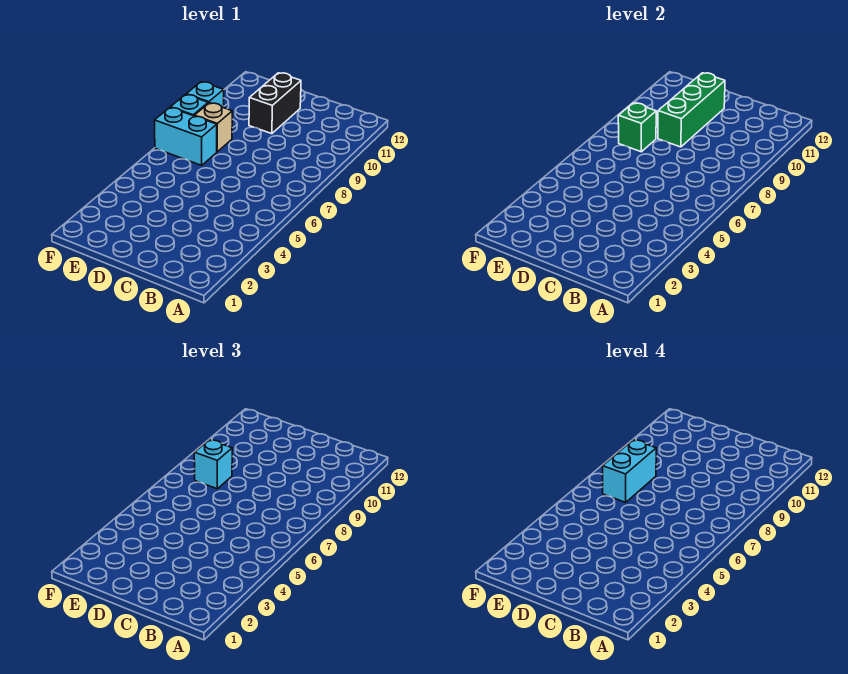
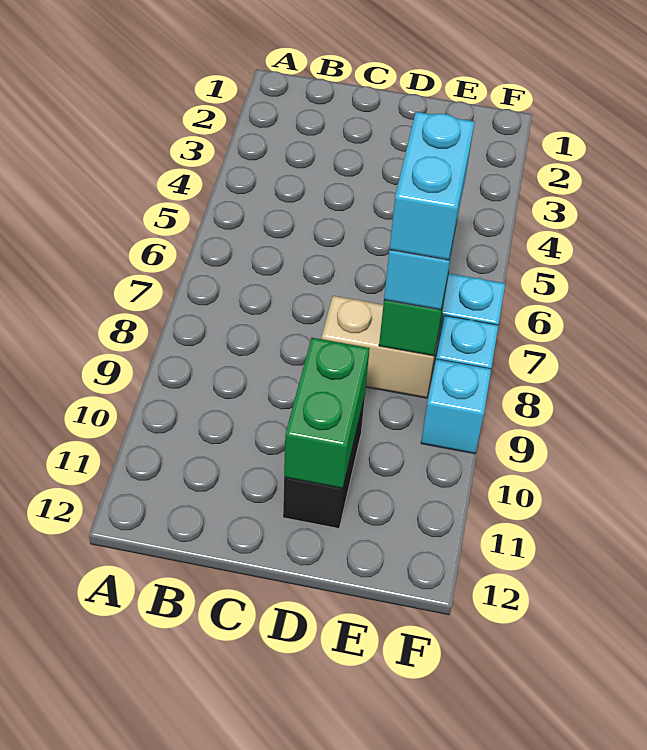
green 1x3 brick [658,73,725,147] -> green 1x2 brick [284,338,370,488]
tan 1x1 brick [194,103,232,152] -> tan 1x2 brick [322,296,441,398]

